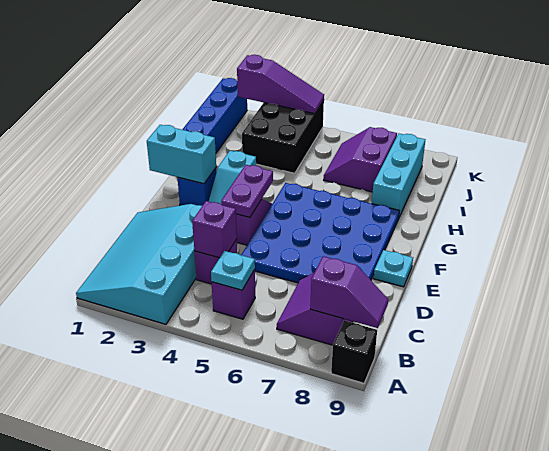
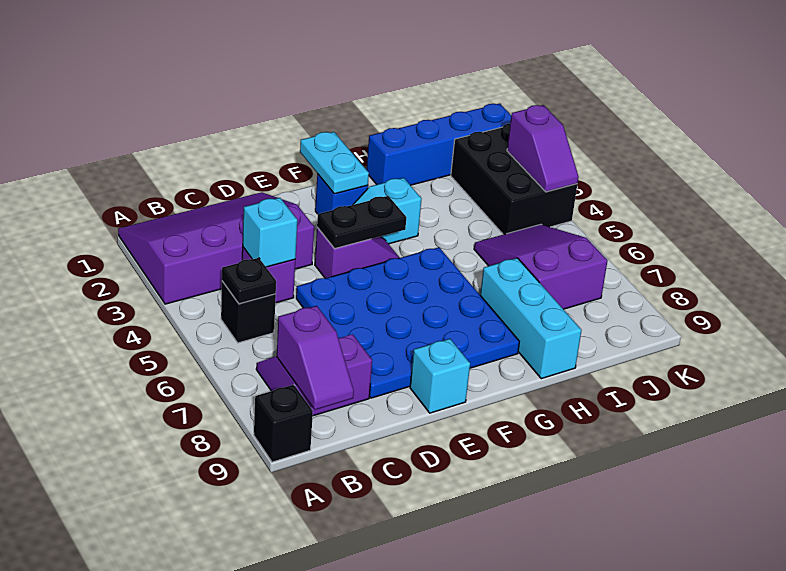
cyan 3x4 slope [76,204,202,324] -> purple 3x4 slope [118,192,314,304]
purple 1x1 brick [212,269,255,319] -> black 1x1 brick [221,281,276,343]
cyan 1x1 plate [211,251,255,290] -> black 1x1 plate [222,258,276,304]
purple 1x1 brick [192,201,237,258] -> cyan 1x1 brick [243,198,297,267]
purple 1x2 plate [221,165,273,217] -> black 1x2 plate [317,196,407,249]
cyan 1x1 plate [374,250,413,287] -> cyan 1x1 brick [410,339,470,413]
cyan 1x2 brick [147,125,216,184] -> cyan 1x2 plate [300,132,369,194]
cyan 1x3 brick [372,134,425,217] -> cyan 1x3 brick turned to [480,258,582,379]
black 2x3 brick [242,101,324,173] -> black 2x3 brick turned to [451,124,577,235]
purple 2x2 slope [324,127,397,192] -> purple 2x3 slope [474,224,608,309]
purple 1x3 slope [237,55,324,114] -> purple 1x2 slope [507,105,579,192]

